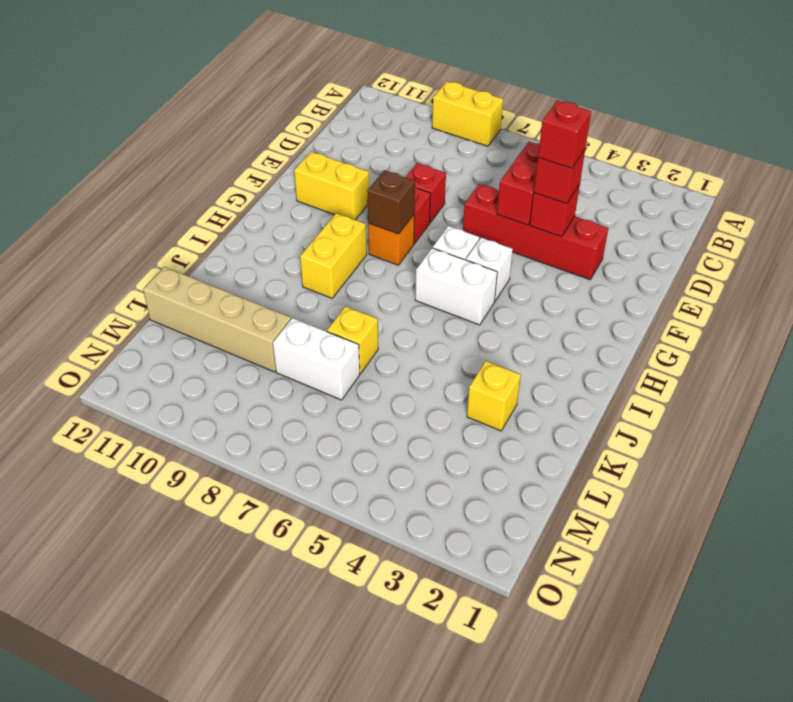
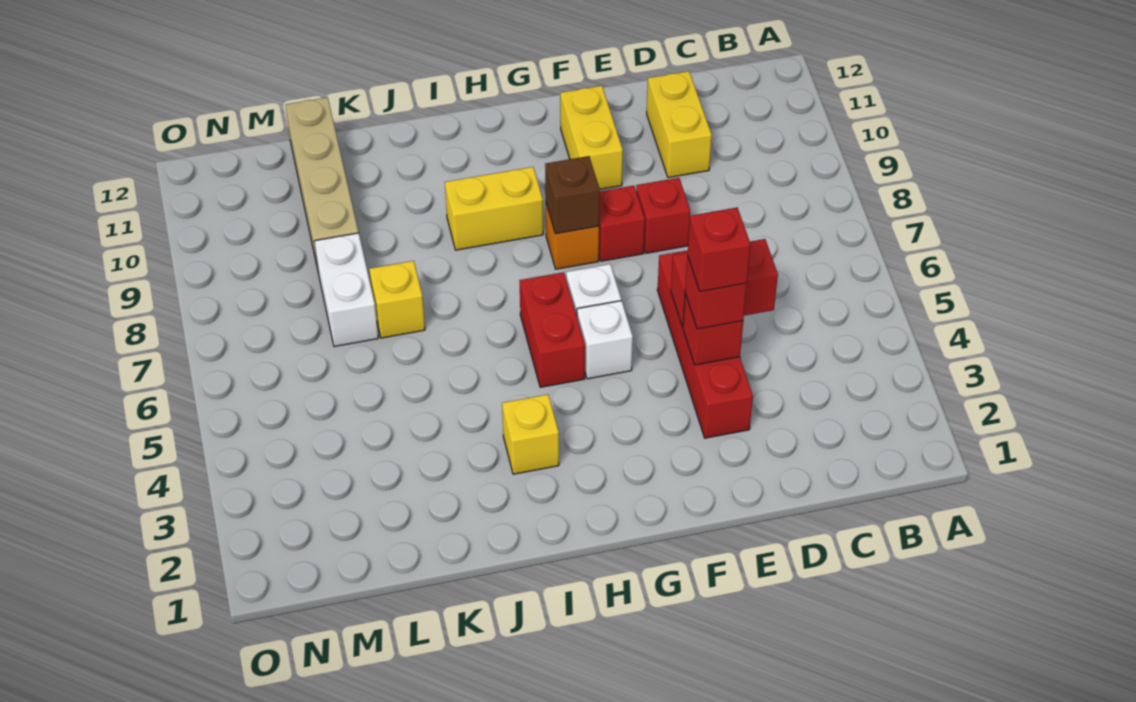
yellow 1x2 brick [432,81,503,146] -> yellow 1x2 brick moved to [647,71,712,178]
white 1x2 brick [415,248,497,325] -> red 1x2 brick [519,272,585,387]
yellow 1x1 brick [467,361,521,431] -> yellow 1x1 brick moved to [502,394,559,474]

